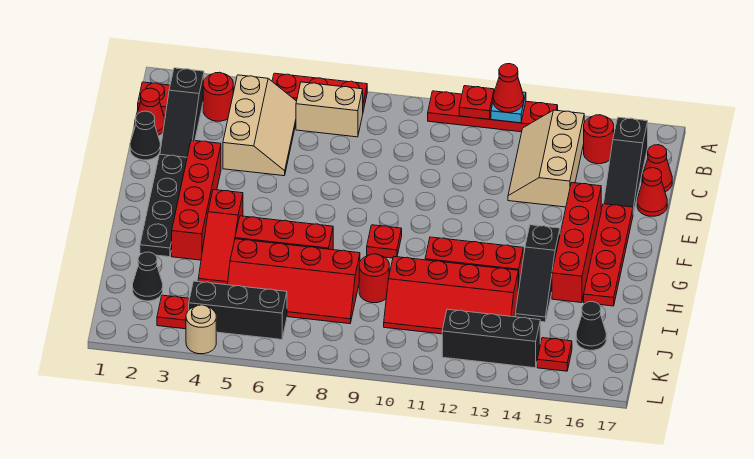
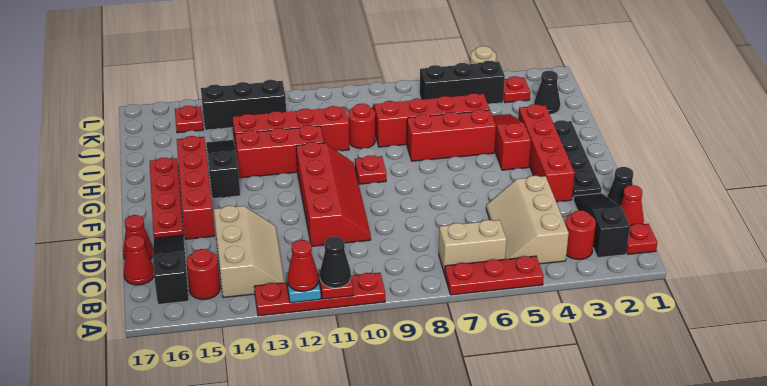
none -> red 2x4 slope [296,142,371,246]
black 1x1 cone [576,302,606,350] -> black 1x1 cone moved to [320,236,351,288]

